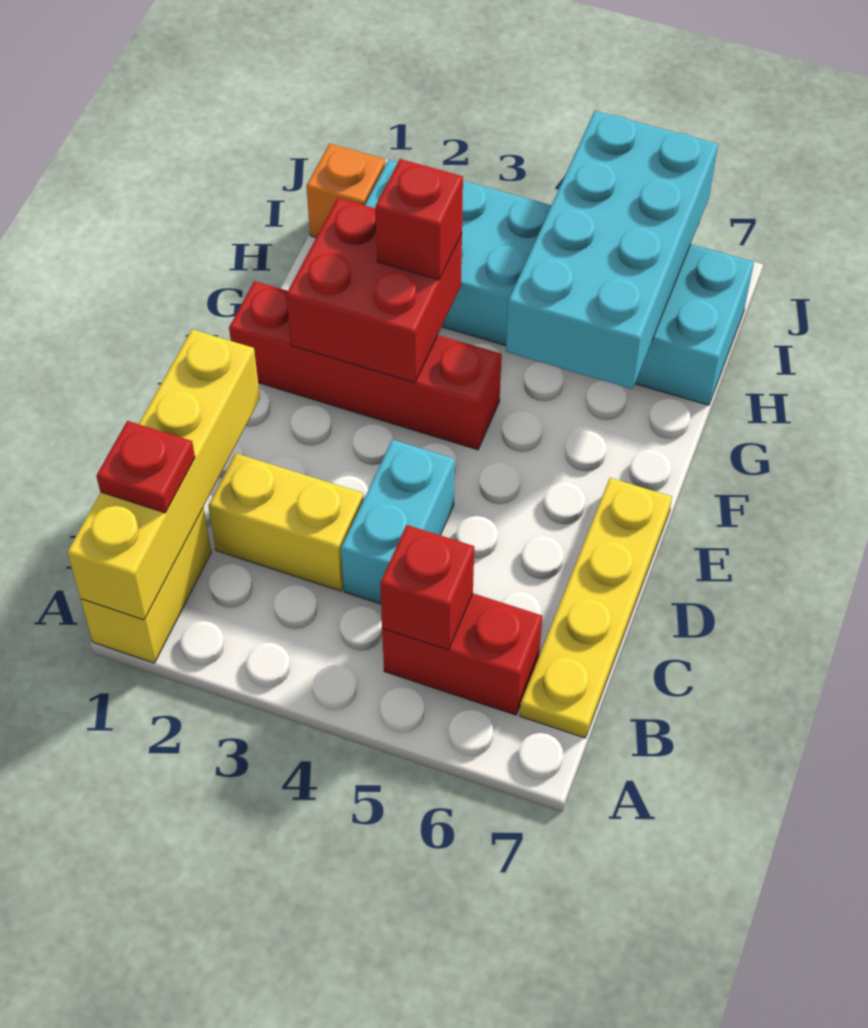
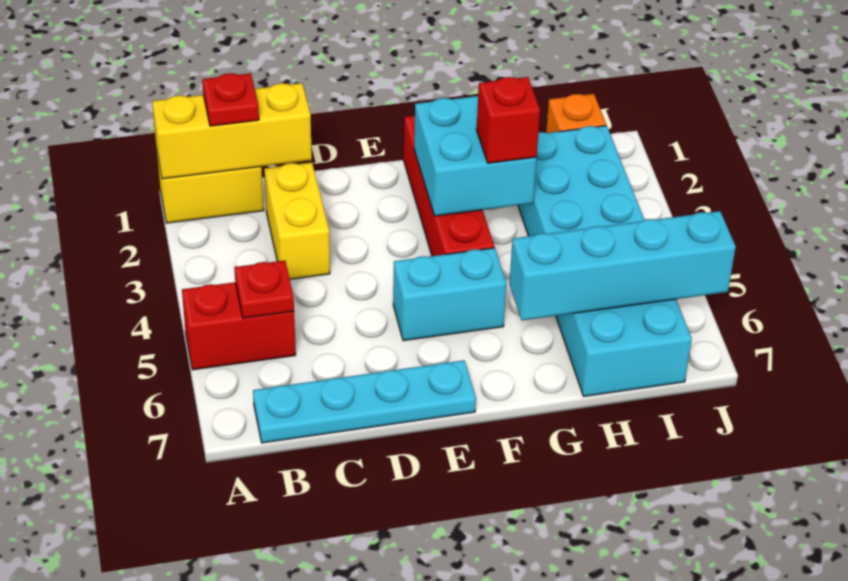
yellow 1x4 brick [67,329,260,620] -> yellow 1x3 brick [152,83,312,179]
red 1x2 brick [382,593,543,715] -> red 1x2 brick turned to [182,282,296,370]
red 1x1 brick [380,525,474,650] -> red 1x1 plate [234,260,294,318]
yellow 1x4 plate [520,478,672,738] -> cyan 1x4 plate [253,360,476,443]
cyan 1x2 brick [341,440,455,604] -> cyan 1x2 brick moved to [393,248,506,341]
red 2x2 brick [286,198,462,383] -> cyan 2x2 brick [414,96,537,216]
cyan 2x4 brick [506,111,718,389] -> cyan 1x4 brick [510,211,736,320]

